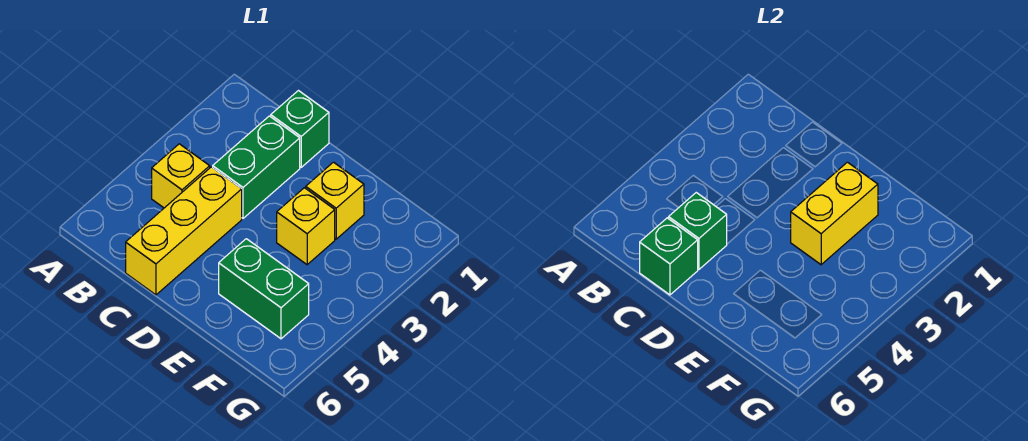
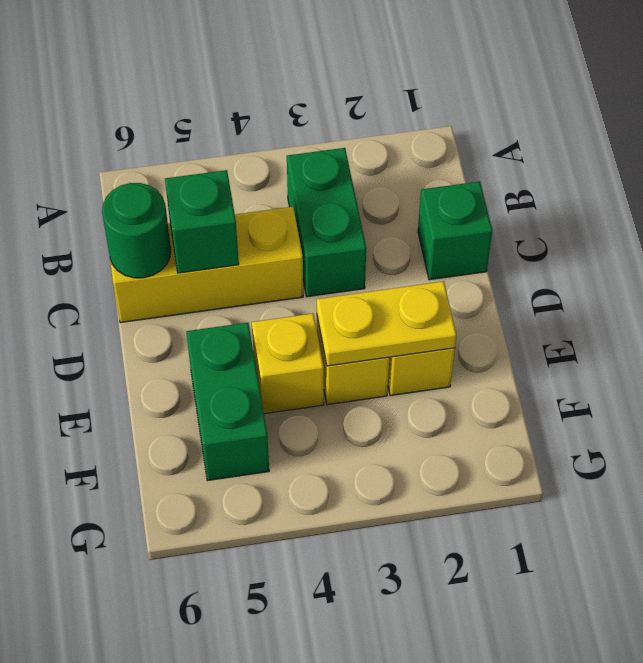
yellow 1x1 brick [152,144,210,208] -> yellow 1x1 brick moved to [252,314,324,414]
green 1x2 brick [213,116,300,218] -> green 1x2 brick turned to [287,148,366,297]
green 1x1 brick [640,218,698,295] -> green 1x1 round brick [102,183,171,278]
yellow 1x2 brick [791,162,878,265] -> yellow 1x2 plate [317,281,456,366]

